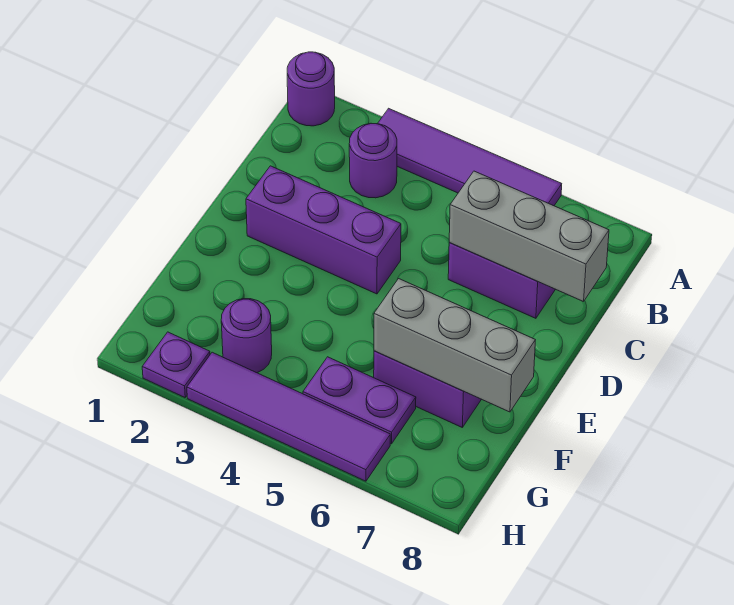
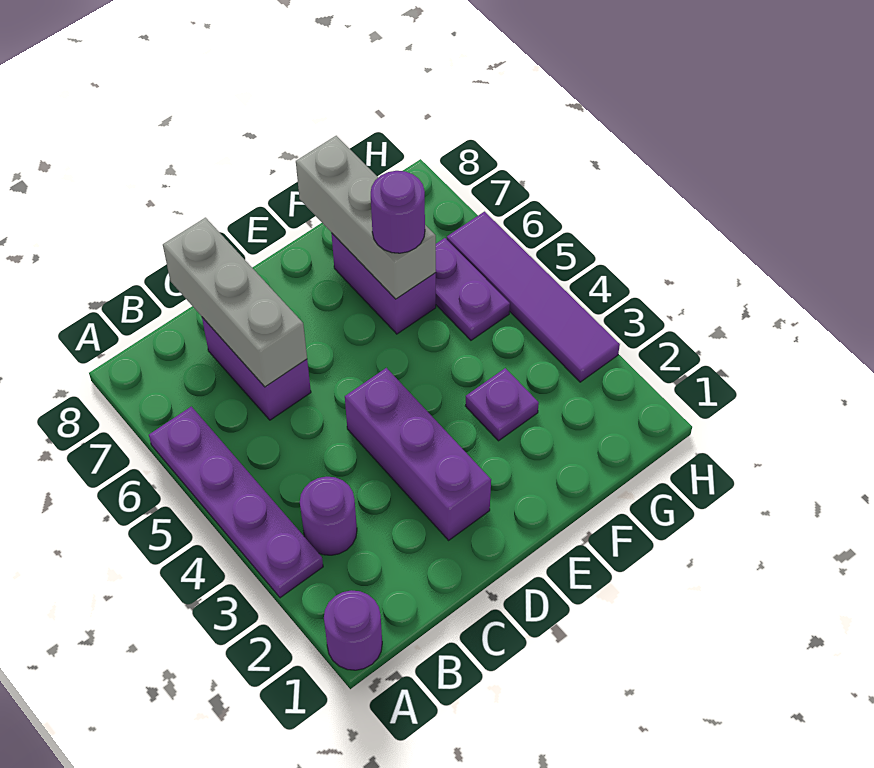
purple 1x4 tile [378,108,562,206] -> purple 1x4 plate [149,406,323,598]
purple 1x1 round brick [221,299,272,373] -> purple 1x1 round brick moved to [371,171,425,253]
purple 1x1 plate [142,332,210,397] -> purple 1x1 plate moved to [466,368,539,441]

